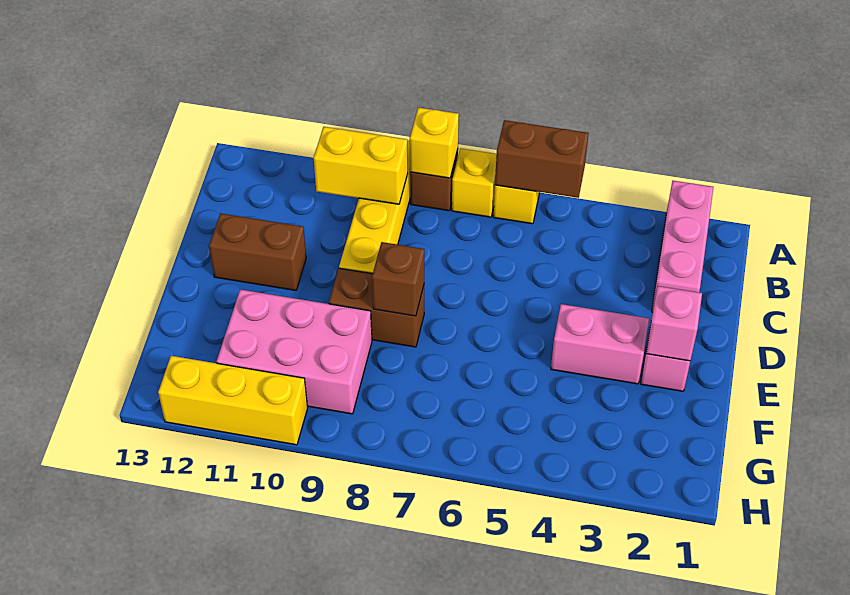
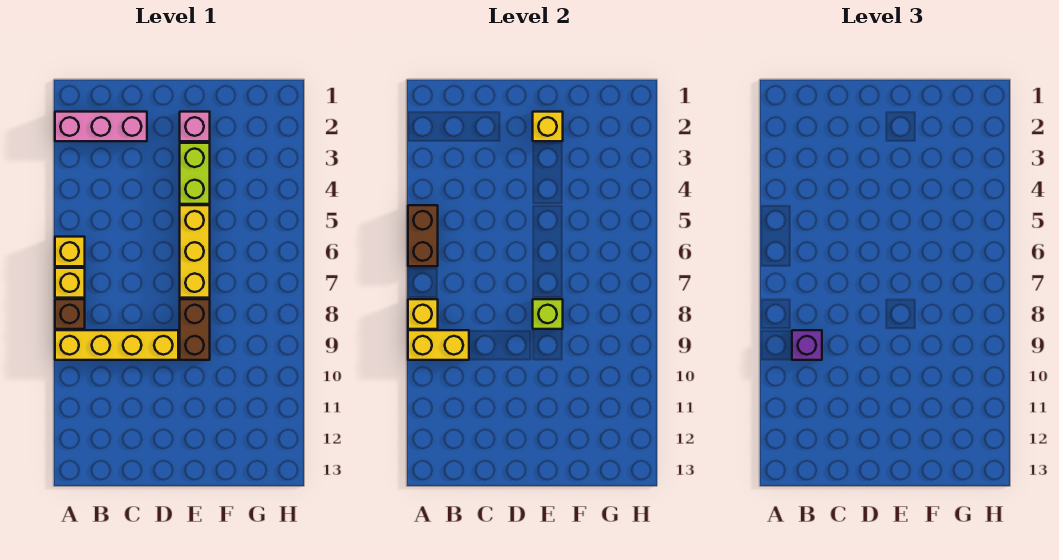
yellow 1x2 brick [314,127,408,204] -> yellow 1x2 brick turned to [408,330,469,360]
none -> purple 1x1 brick [792,330,822,360]
brown 1x2 brick [209,213,306,290] -> none
pink 1x1 brick [646,286,702,361] -> yellow 1x1 brick [533,112,563,141]
pink 1x2 brick [551,304,649,384] -> lime 1x2 brick [180,143,210,204]
brown 1x1 brick [372,242,424,316] -> lime 1x1 brick [533,299,563,329]
pink 2x3 brick [217,290,372,414] -> none
yellow 1x3 brick [158,356,308,445] -> yellow 1x3 brick moved to [180,205,210,298]

